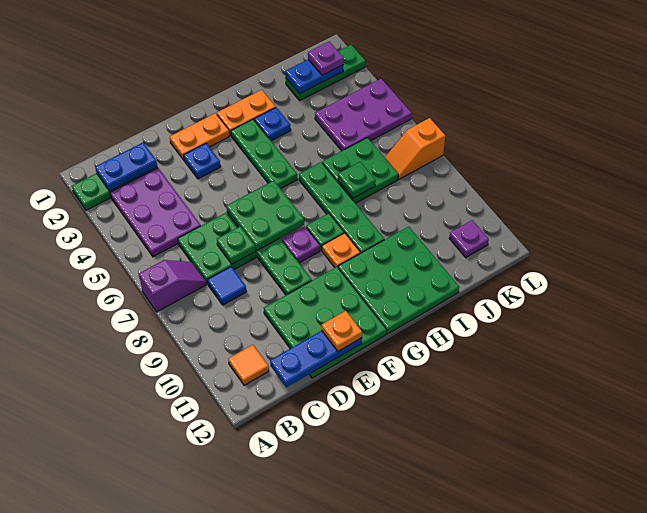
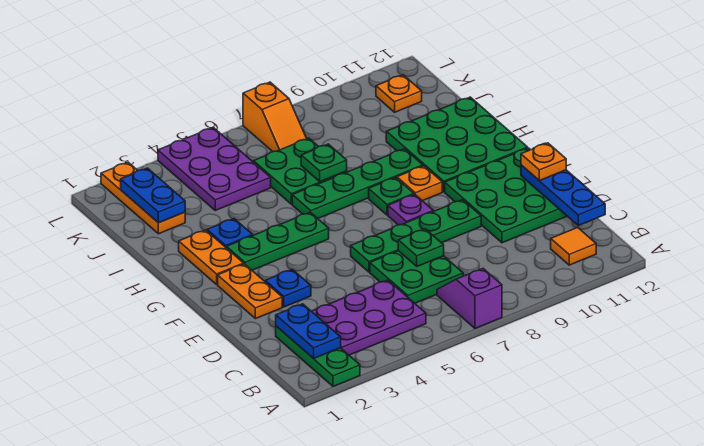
blue 1x1 tile [207,267,247,305] -> none
green 2x2 plate [226,181,304,251] -> none
green 1x3 plate [286,45,365,100] -> orange 1x3 plate [101,162,185,234]
purple 1x1 plate [308,42,344,75] -> none
purple 1x1 plate [449,220,489,257] -> orange 1x1 plate [376,75,422,112]

